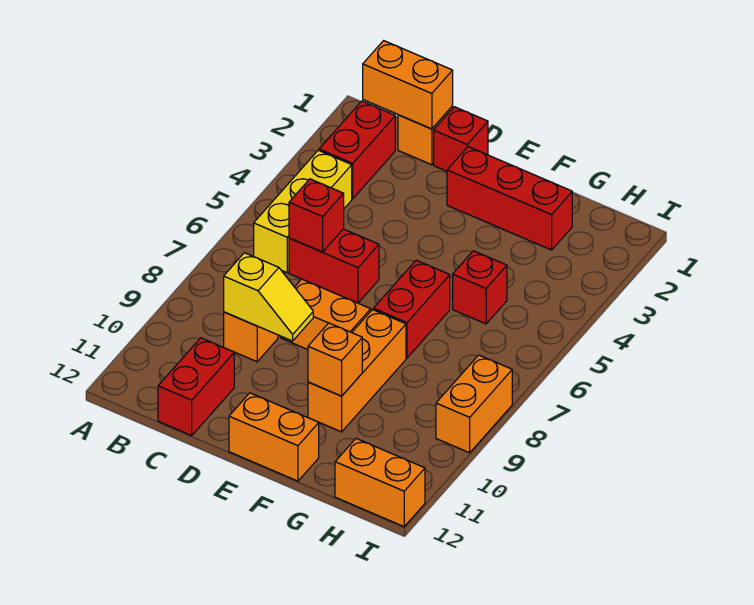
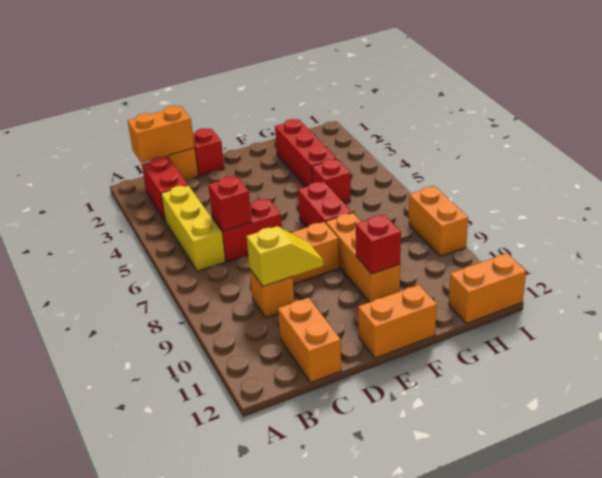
red 1x2 brick [158,338,234,436] -> orange 1x2 brick [278,298,341,383]
red 1x3 brick [447,147,572,250] -> red 1x3 brick turned to [275,119,336,187]
orange 1x1 brick [308,323,362,396] -> red 1x1 brick [356,214,401,274]

